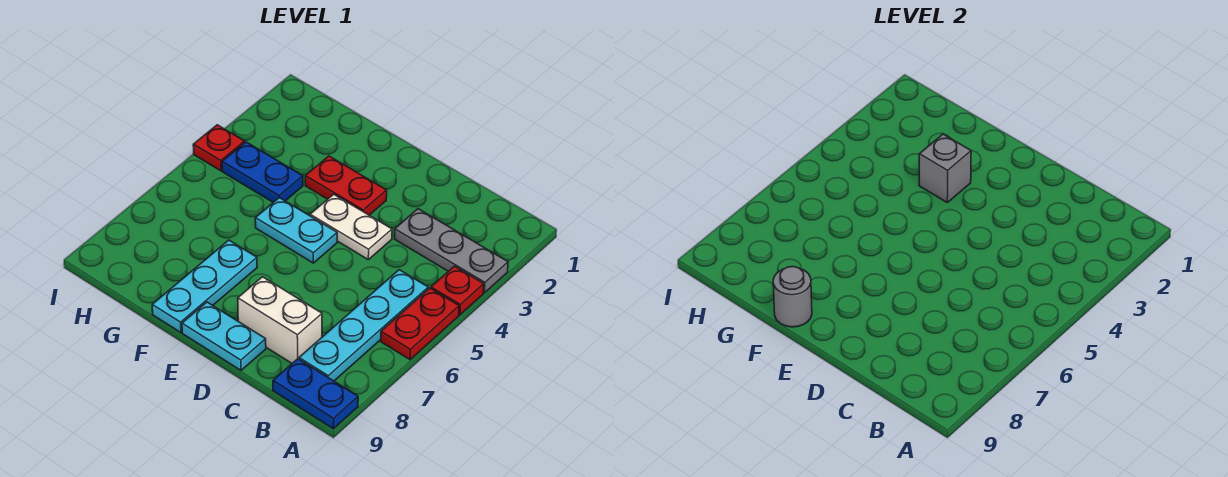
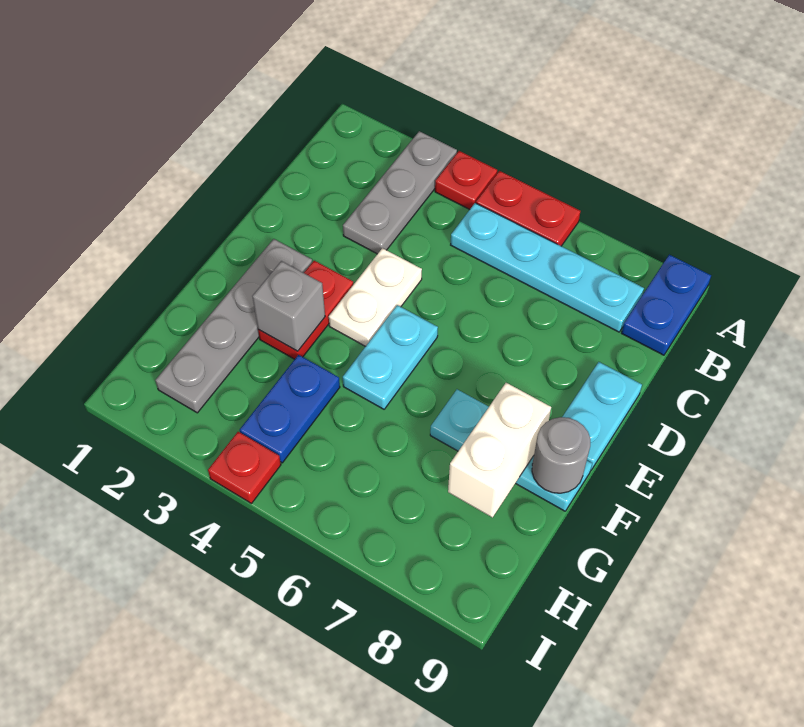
white 1x2 brick [238,277,322,363] -> white 1x2 brick moved to [448,383,551,518]
none -> grey 1x4 plate [155,239,312,413]

